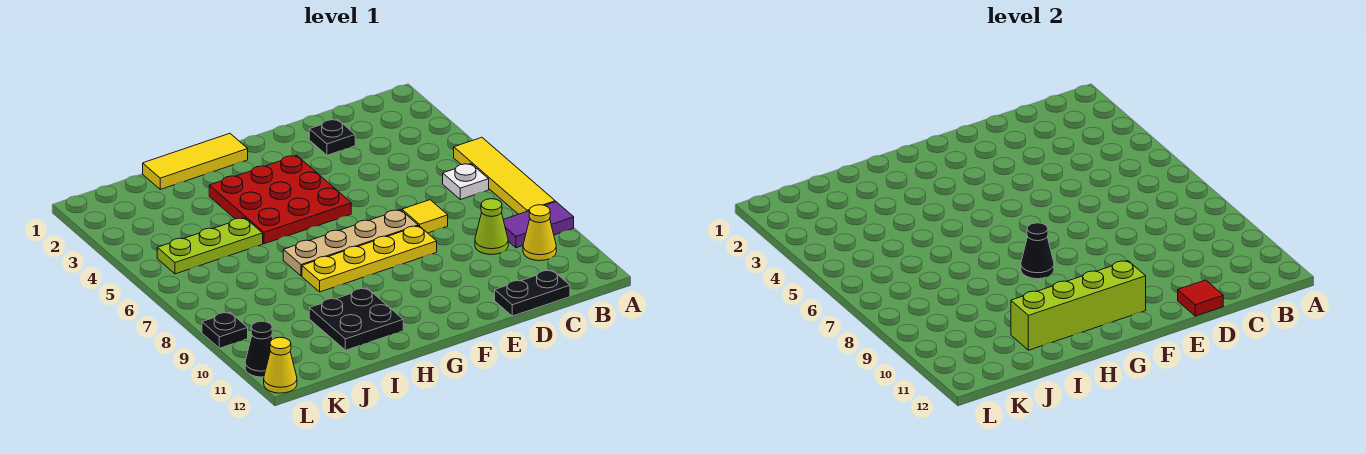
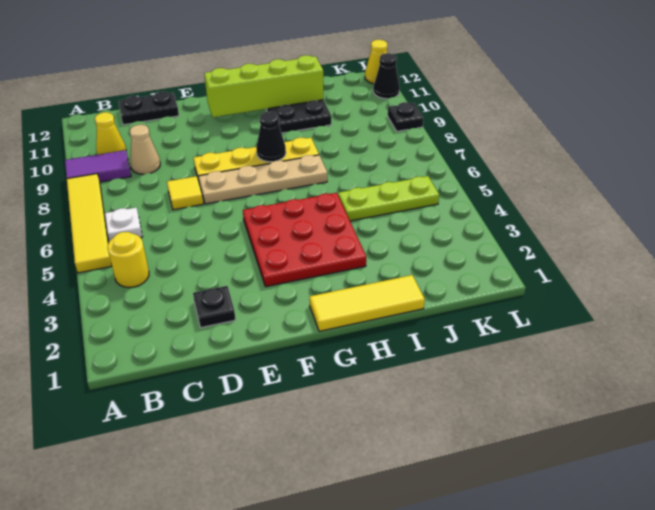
none -> yellow 1x1 round brick [107,232,149,288]
lime 1x1 cone [475,199,508,255] -> tan 1x1 cone [130,125,160,174]
red 1x1 tile [1178,280,1223,316] -> none

